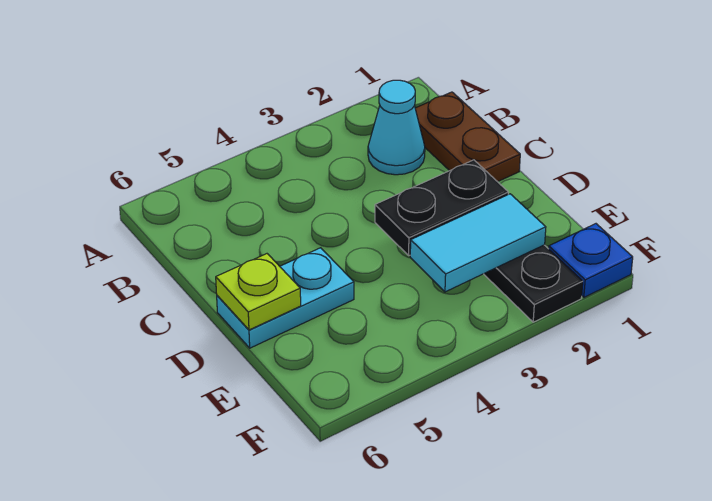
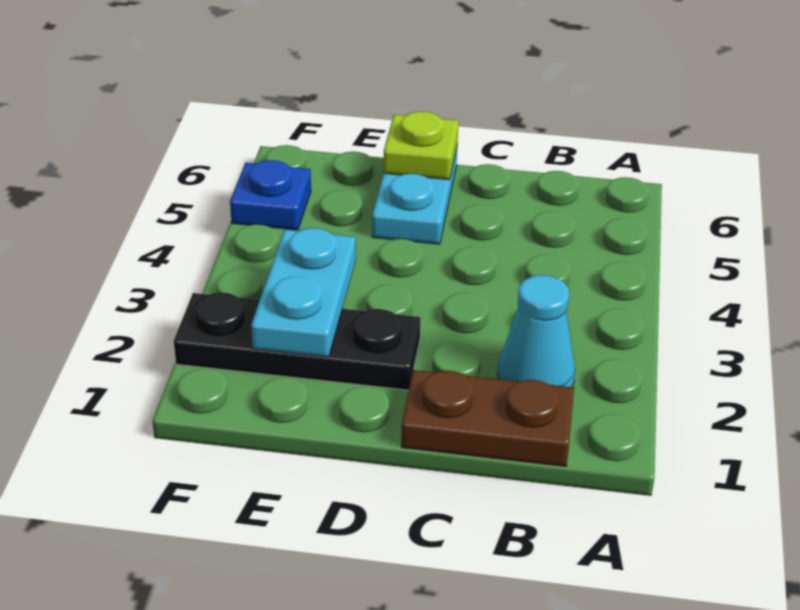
black 1x2 plate [375,160,508,255] -> none
cyan 1x2 tile [410,194,546,292] -> cyan 1x2 plate [251,228,356,357]
blue 1x1 plate [549,224,633,297] -> blue 1x1 plate moved to [230,160,311,230]

